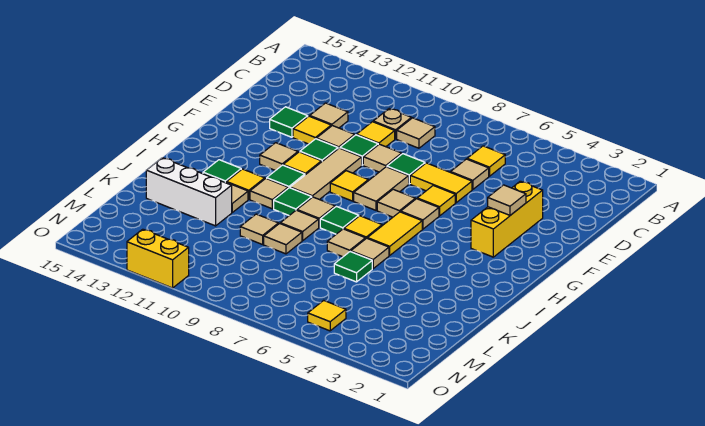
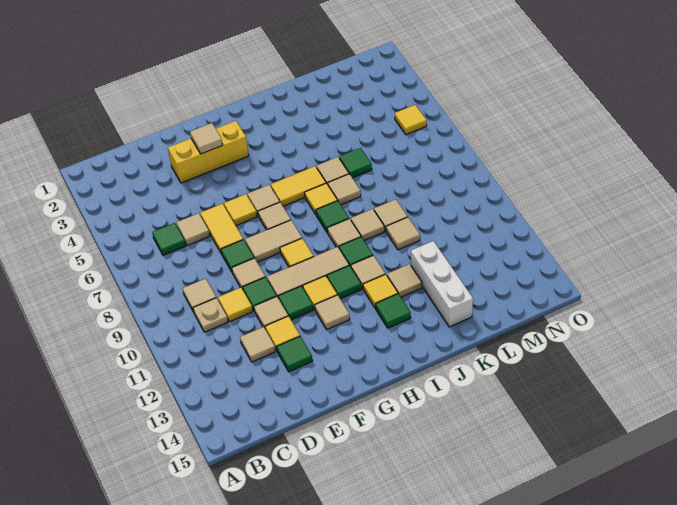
yellow 1x1 tile [467,146,505,176] -> green 1x1 tile [152,223,186,255]
yellow 1x2 brick [127,229,189,288] -> none

